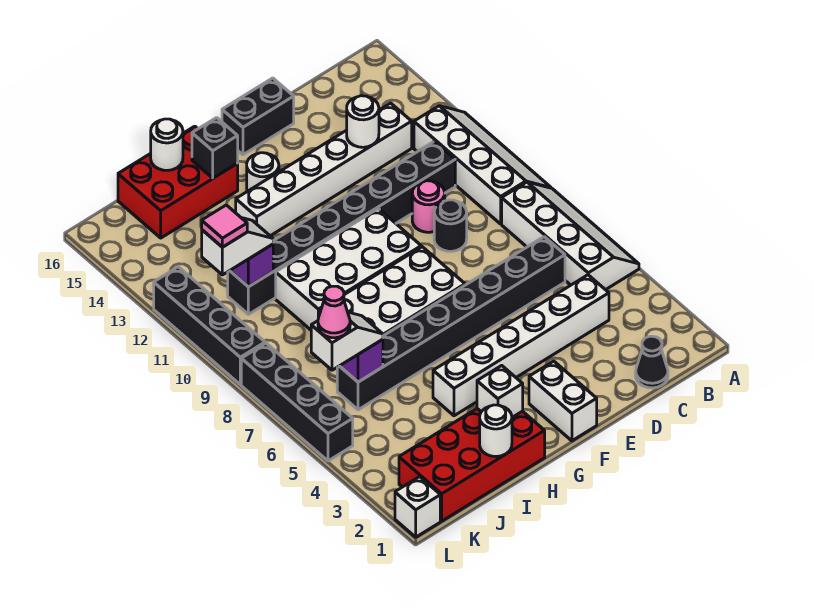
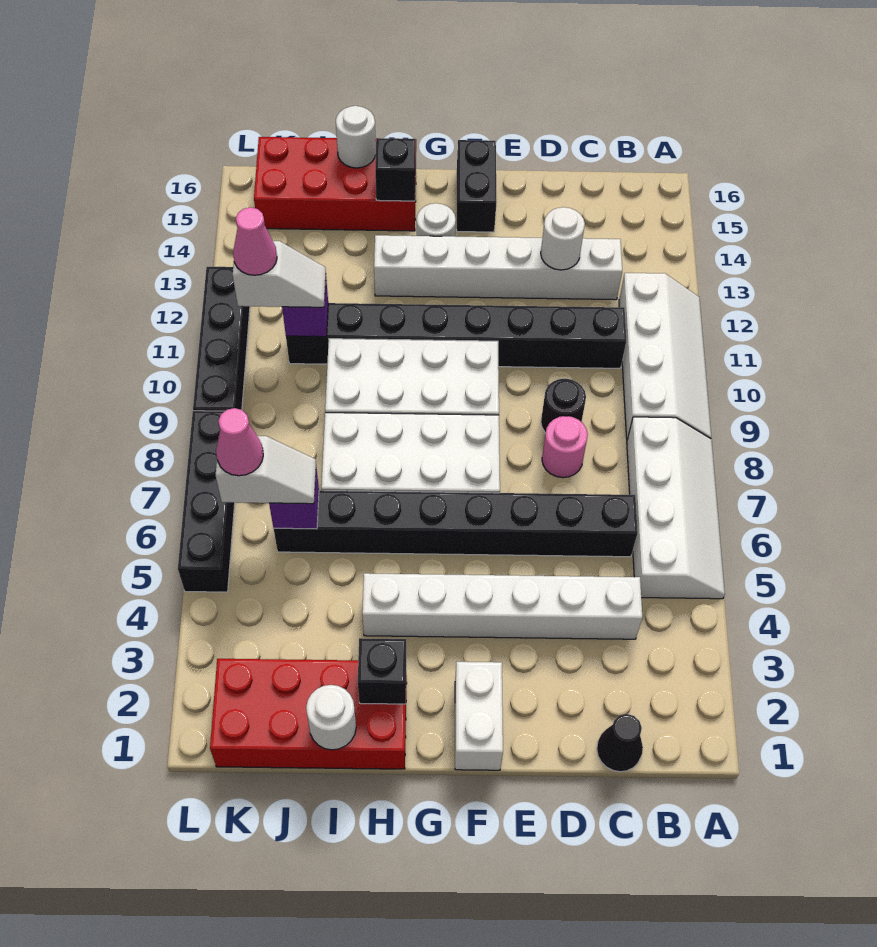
pink 1x1 round brick [412,181,445,232] -> pink 1x1 round brick moved to [542,416,588,478]
black 1x2 brick [222,78,294,155] -> black 1x2 brick turned to [457,140,497,232]
white 1x1 brick [477,366,523,417] -> black 1x1 brick [358,638,406,704]
red 2x3 brick [118,126,238,238] -> red 2x4 brick [254,137,416,231]
pink 1x1 tile [202,205,247,247] -> pink 1x1 cone [233,207,277,275]
white 1x1 brick [395,477,440,537] -> none

